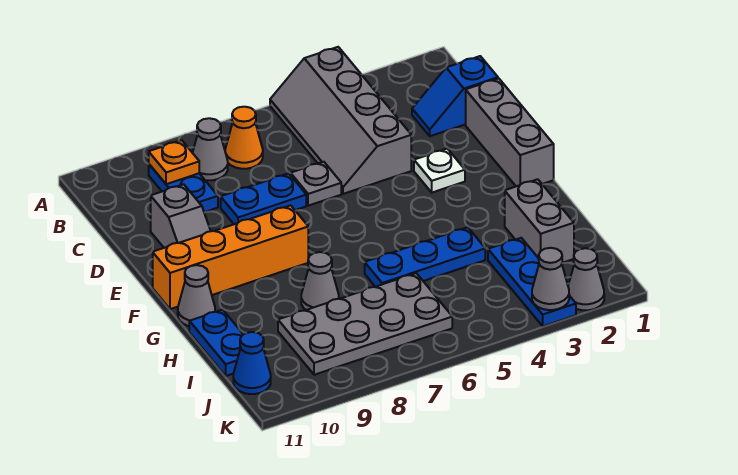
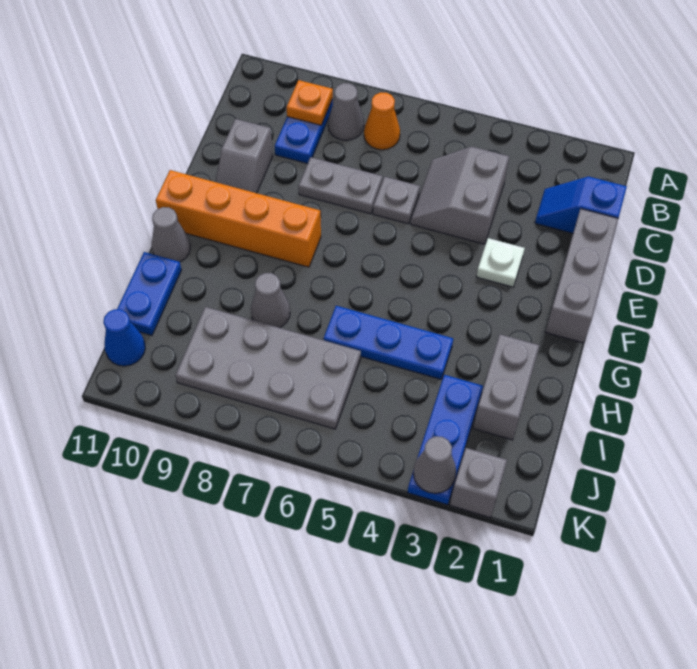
grey 2x4 slope [270,47,411,194] -> grey 2x2 slope [411,147,509,244]
blue 1x2 plate [221,173,306,224] -> grey 1x2 plate [298,157,383,214]
grey 1x1 cone [568,248,604,310] -> grey 1x1 brick [450,448,507,518]

